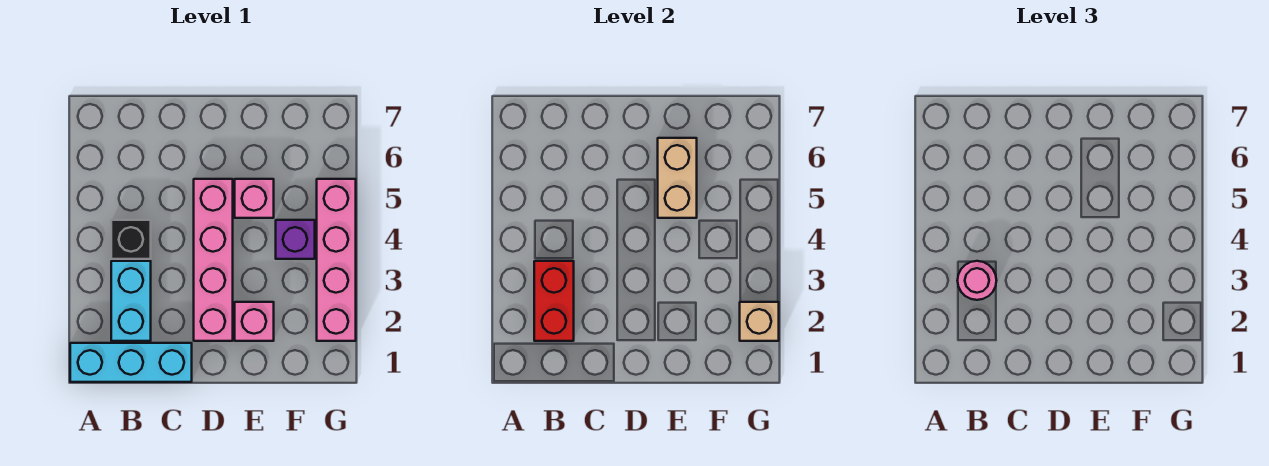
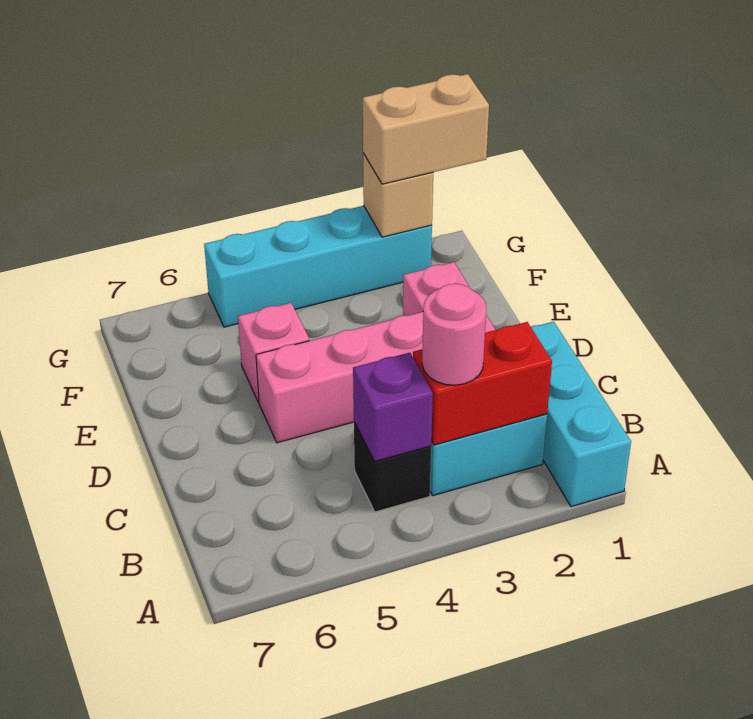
tan 1x2 brick [658,138,697,218] -> tan 1x2 brick moved to [363,74,489,184]
purple 1x1 brick [276,220,315,259] -> purple 1x1 brick moved to [353,353,433,461]
pink 1x4 brick [317,179,356,341] -> cyan 1x4 brick [204,206,432,327]

